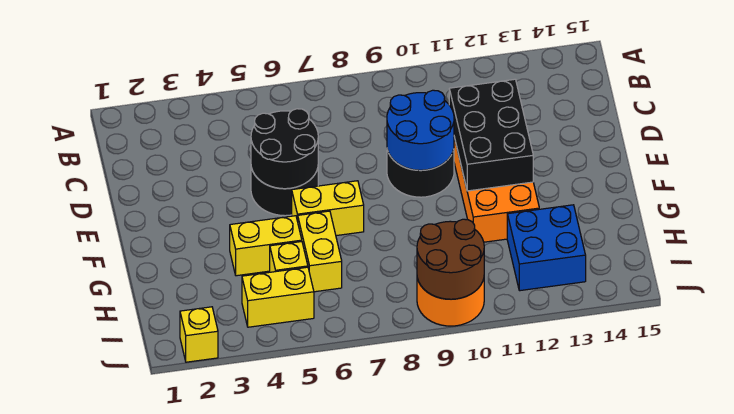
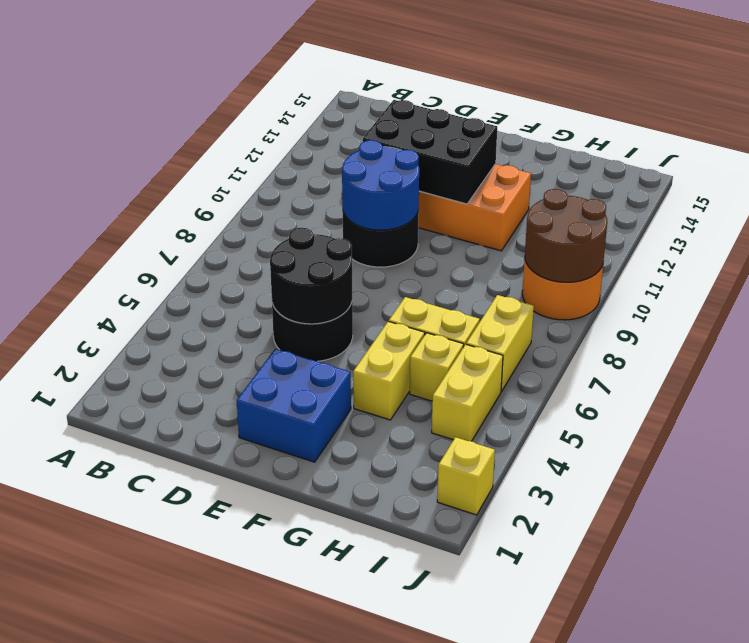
yellow 1x2 brick [292,181,364,236] -> yellow 1x2 brick moved to [466,295,534,391]
blue 2x2 brick [507,205,586,291] -> blue 2x2 brick moved to [237,349,351,462]

